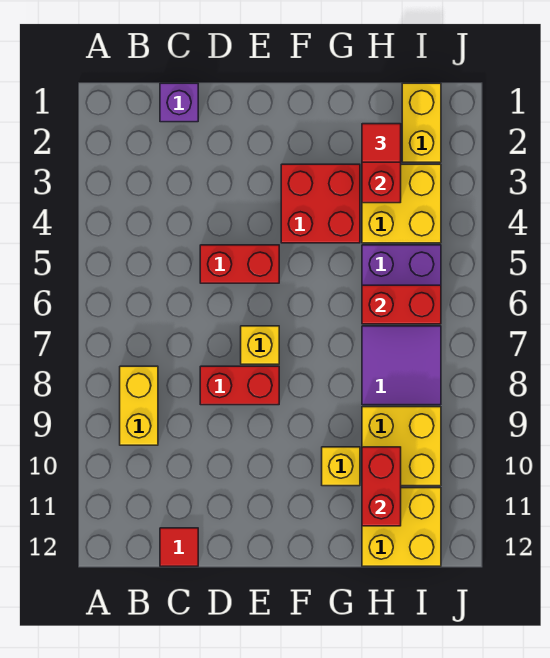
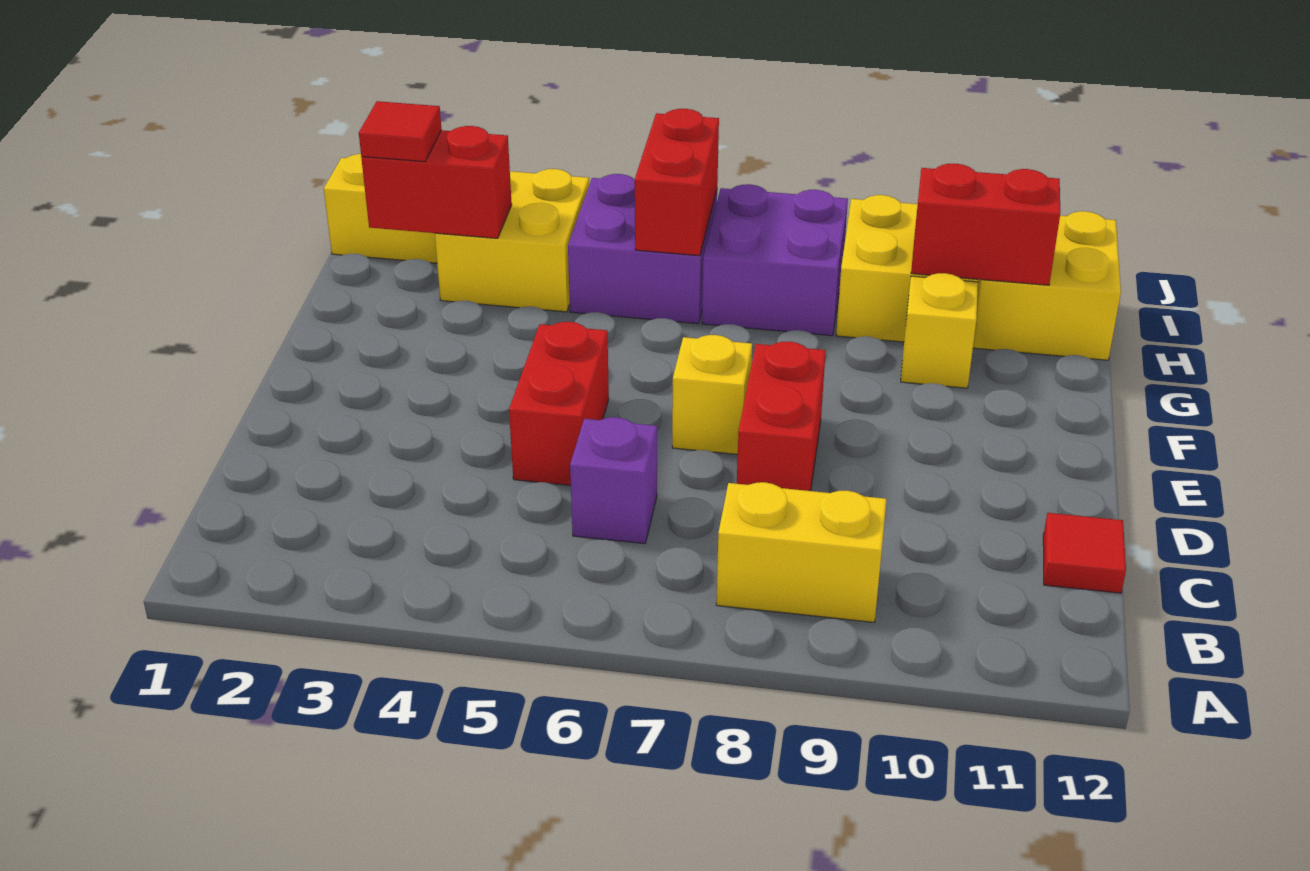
purple 1x1 brick [160,83,198,122] -> purple 1x1 brick moved to [570,417,657,544]
red 2x2 brick [281,164,360,243] -> none
purple 2x2 tile [362,326,441,405] -> purple 2x2 brick [702,184,848,336]

